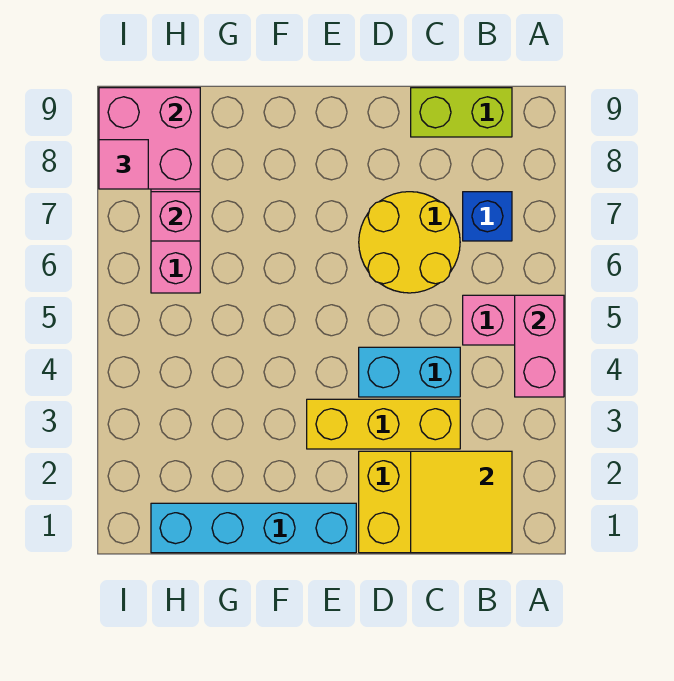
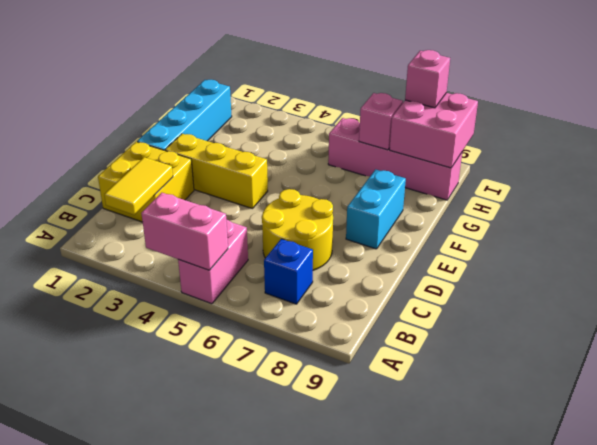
yellow 2x2 tile [411,451,512,553] -> yellow 1x2 tile [104,157,173,215]
lime 1x2 brick [411,88,512,137] -> none
yellow 1x3 brick [307,399,460,449] -> yellow 1x3 brick turned to [165,134,268,209]
cyan 1x2 brick [359,347,460,397] -> cyan 1x2 brick moved to [346,169,406,249]
pink 1x1 tile [99,140,148,189] -> pink 1x1 brick [405,50,450,108]

